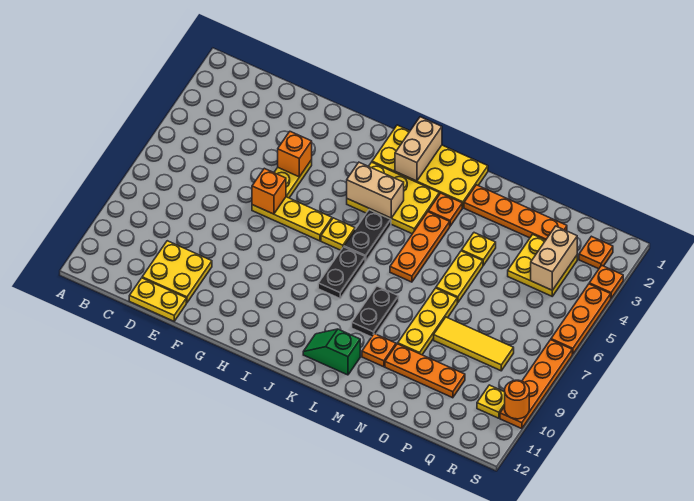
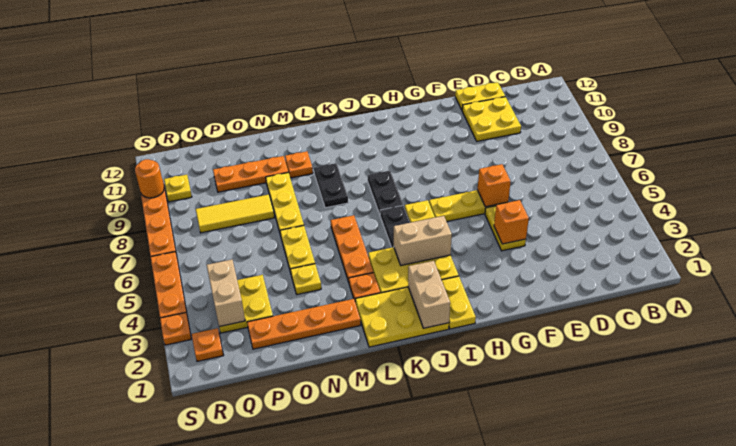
green 1x2 slope [303,329,360,375] -> none

